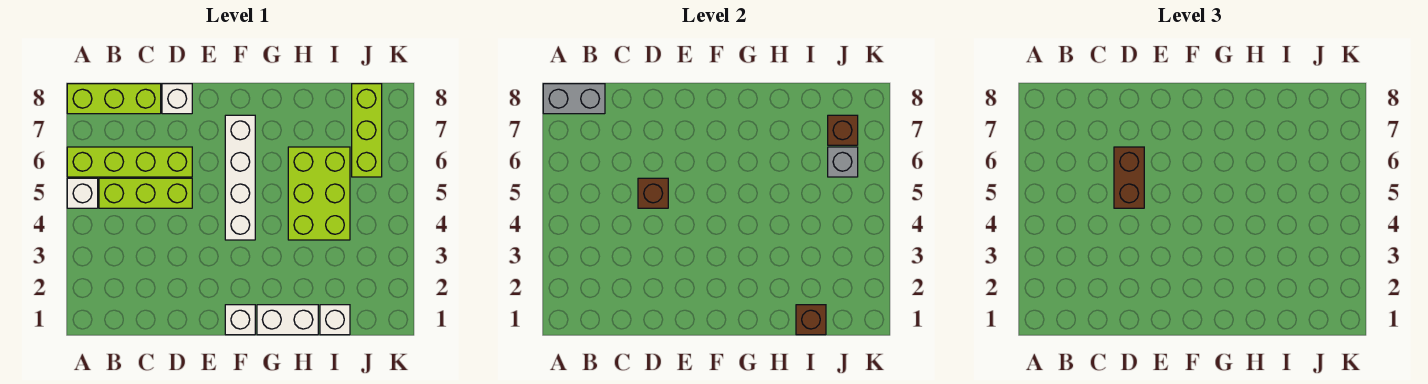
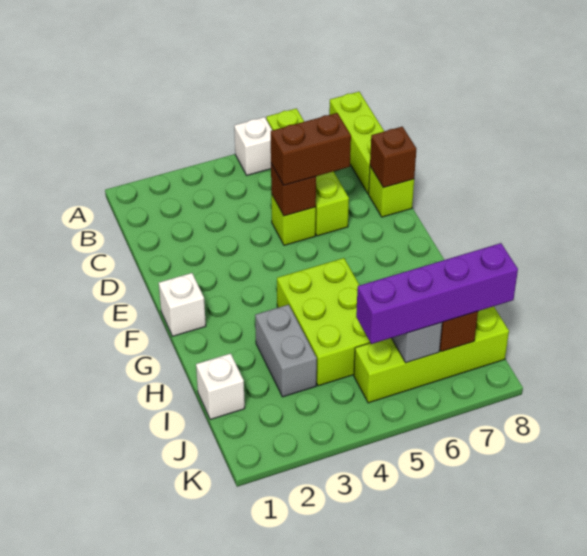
grey 1x2 brick [543,84,605,114] -> grey 1x2 brick moved to [255,305,317,397]
lime 1x3 brick [99,178,192,208] -> lime 1x1 brick [271,194,316,245]
white 1x1 brick [162,84,192,114] -> lime 1x1 brick [369,167,414,217]
white 1x4 brick [225,115,255,240] -> none
white 1x2 brick [257,305,318,335] -> none
lime 2x3 brick [288,147,350,240] -> lime 2x3 brick turned to [277,258,370,386]
brown 1x1 brick [796,305,826,335] -> brown 1x1 brick moved to [370,127,416,188]
none -> purple 1x4 brick [356,243,518,344]
lime 1x3 brick [352,84,382,177] -> lime 1x4 brick [354,306,509,403]

